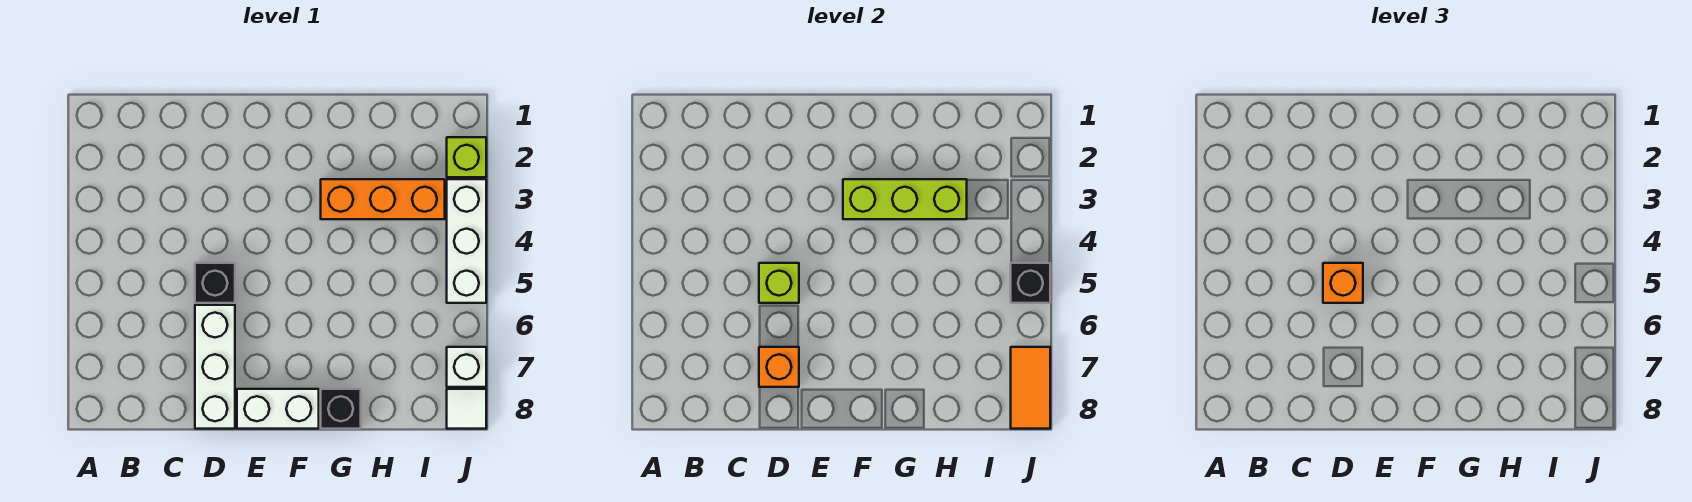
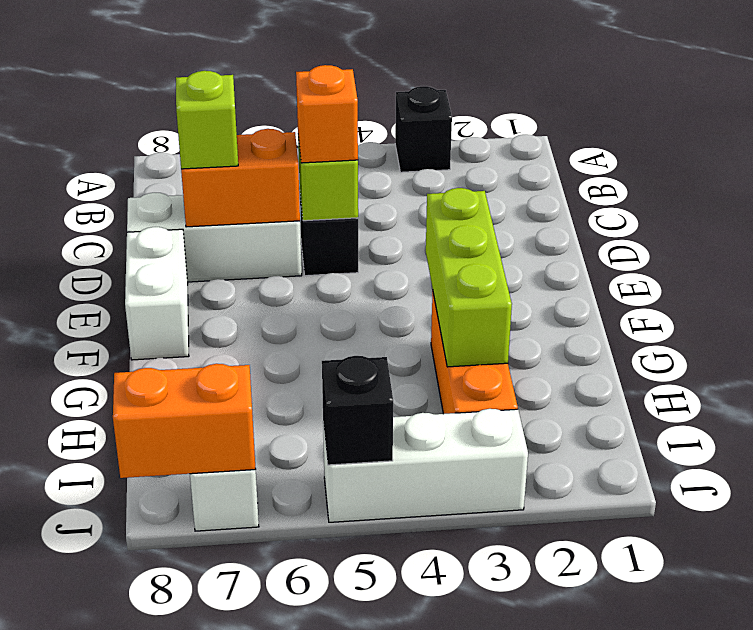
orange 1x1 brick [759,347,799,387] -> orange 1x2 brick [181,129,300,227]
black 1x1 brick [321,389,361,429] -> black 1x1 brick moved to [395,86,452,172]
lime 1x1 brick [447,137,486,177] -> lime 1x1 brick moved to [176,71,238,169]
orange 1x2 tile [1011,347,1050,429] -> orange 1x2 brick [113,364,256,478]
white 1x1 tile [447,389,486,429] -> none

